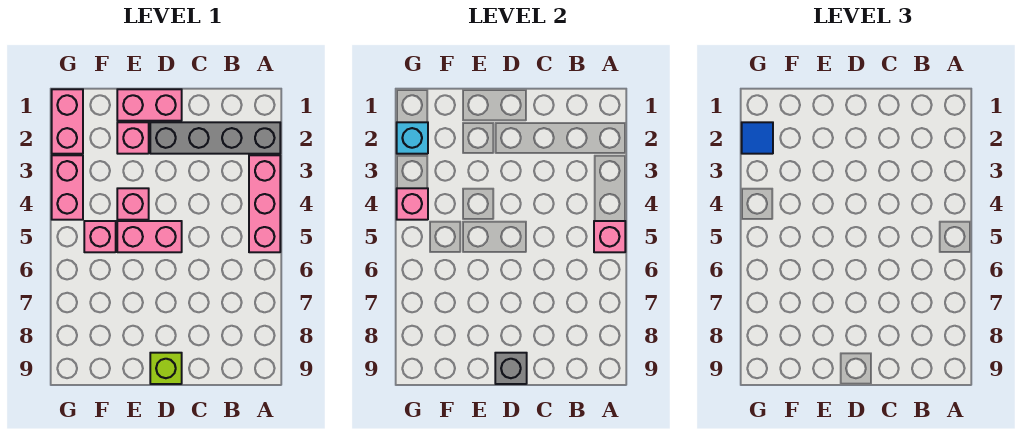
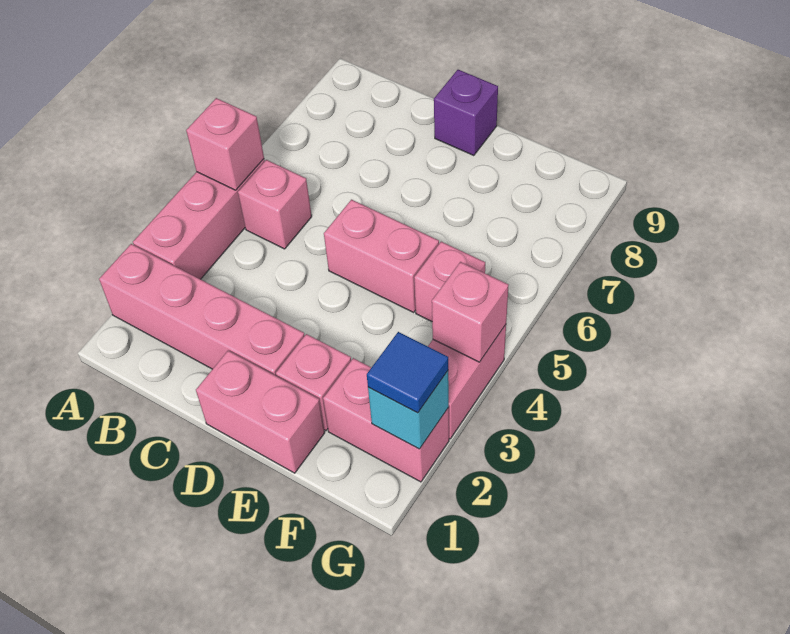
grey 1x4 brick [150,122,280,154] -> pink 1x4 brick [99,244,305,376]
lime 1x1 brick [150,353,182,384] -> purple 1x1 brick [434,70,498,156]
grey 1x1 brick [495,353,527,384] -> none
pink 1x1 brick [117,188,149,220] -> pink 1x1 brick moved to [238,160,312,249]
pink 1x2 brick [52,89,83,154] -> pink 1x2 brick turned to [323,358,449,482]

